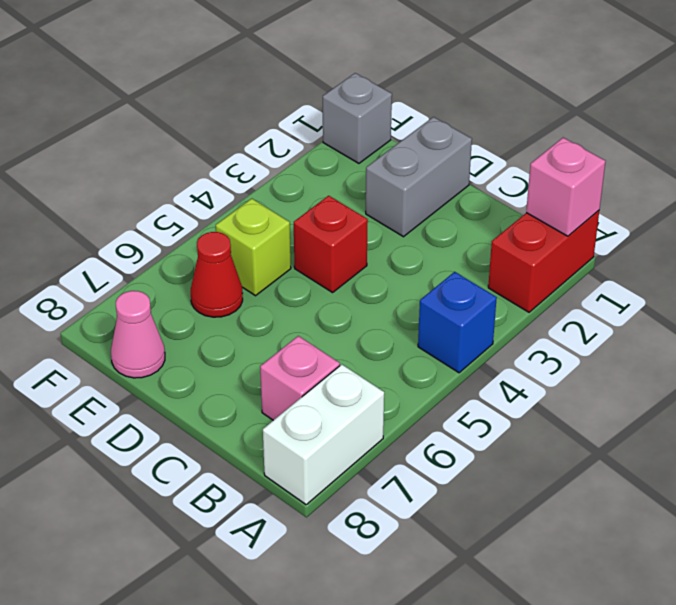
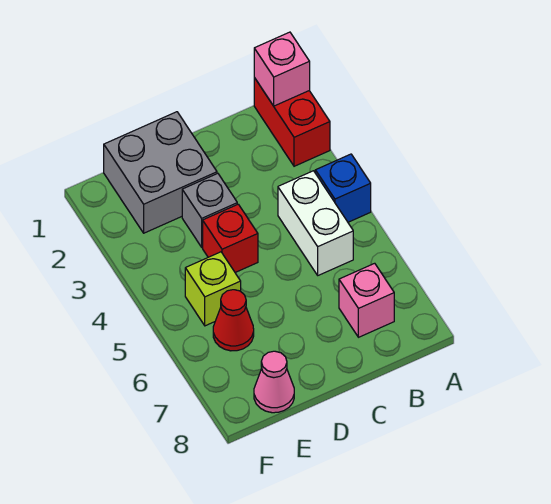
white 1x2 brick [263,364,384,505] -> white 1x2 brick moved to [278,171,353,275]
grey 1x2 brick [366,117,472,237] -> grey 2x2 brick [104,112,217,233]
grey 1x1 brick [323,73,392,163] -> grey 1x1 brick moved to [182,173,237,247]

